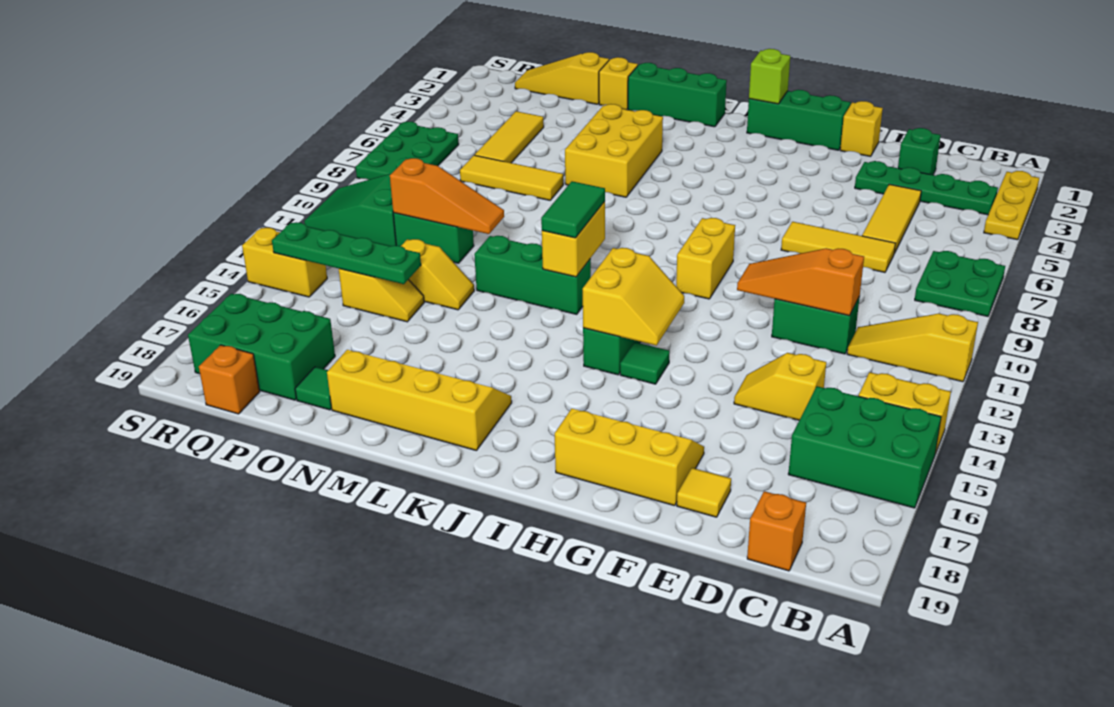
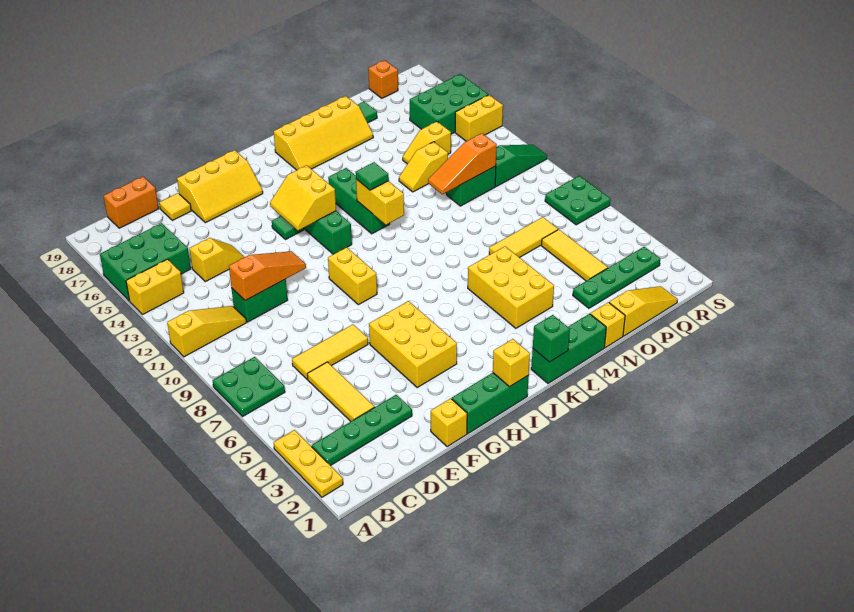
orange 1x1 brick [747,491,806,571] -> orange 1x2 brick [104,177,159,228]
green 1x1 brick [898,128,941,175] -> green 1x1 brick moved to [533,315,570,362]
none -> yellow 2x3 brick [369,301,457,387]
lime 1x1 brick [749,49,790,104] -> yellow 1x1 brick [493,339,530,387]
green 1x2 tile [541,181,605,238] -> green 1x1 tile [356,162,389,190]
green 1x3 brick [474,236,591,314] -> green 1x3 brick turned to [328,168,390,234]
green 1x4 plate [272,222,421,284] -> green 1x4 plate moved to [573,247,660,308]
green 2x3 brick [188,294,335,400] -> green 2x3 brick moved to [410,74,488,134]
green 2x3 slope [304,174,396,246] -> green 1x3 slope [495,145,547,187]
green 2x3 plate [356,122,459,180] -> green 2x2 plate [545,176,611,225]

